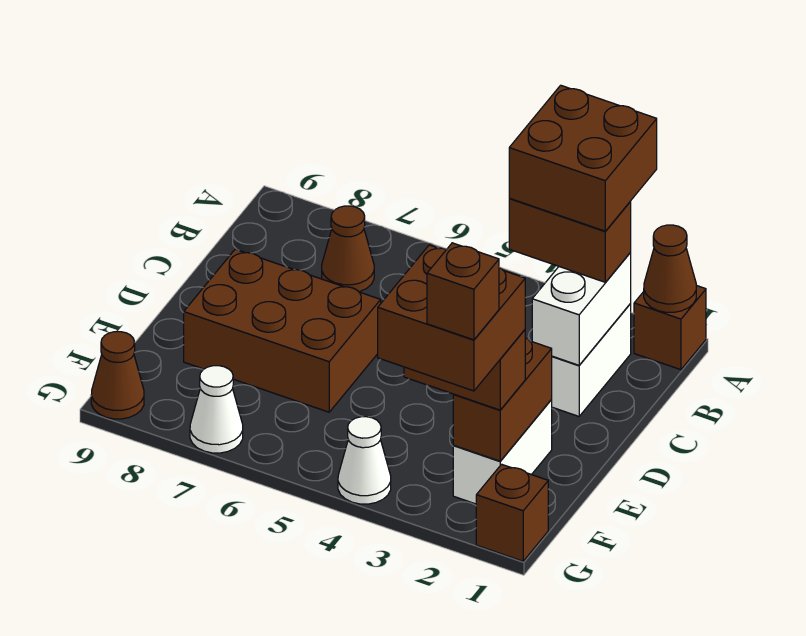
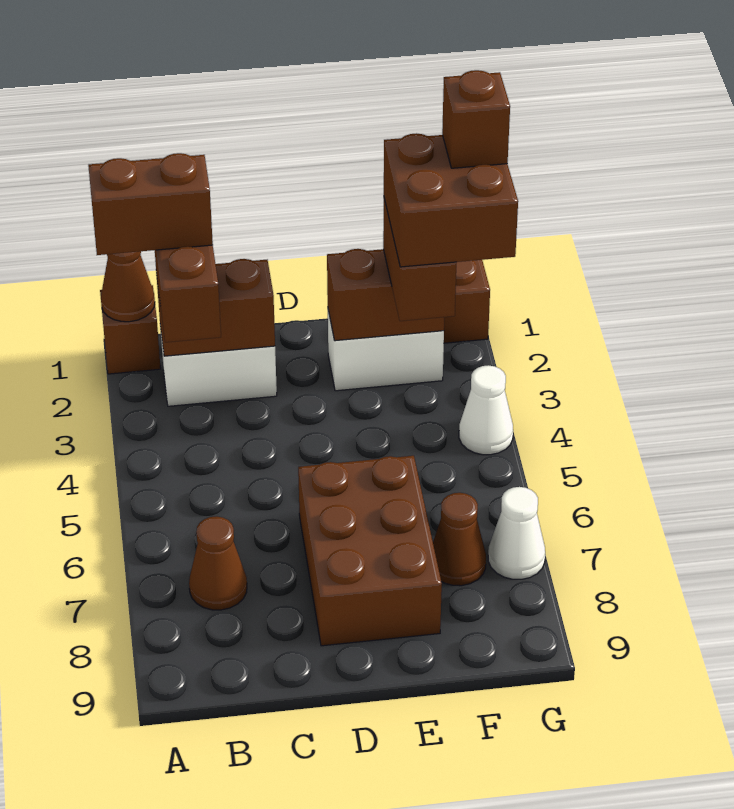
brown 2x2 brick [509,85,657,231] -> brown 1x2 brick [88,153,213,255]
white 1x2 brick [532,253,631,365] -> brown 1x2 brick [156,259,275,356]
brown 1x1 cone [91,332,144,419] -> brown 1x1 cone moved to [433,493,486,586]

